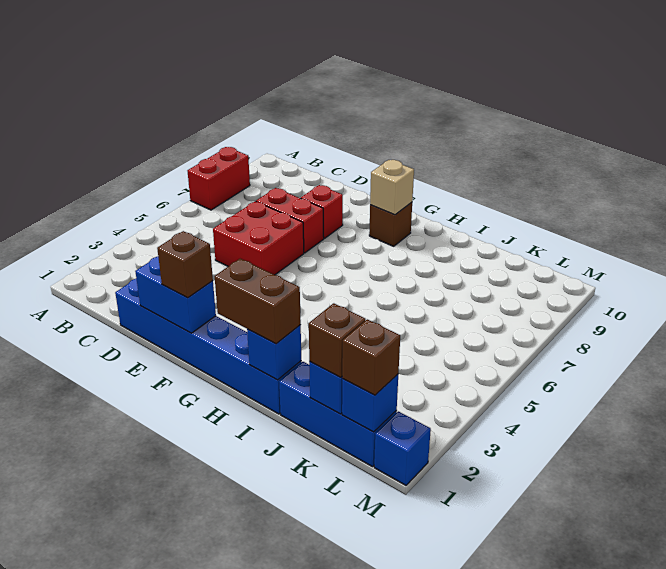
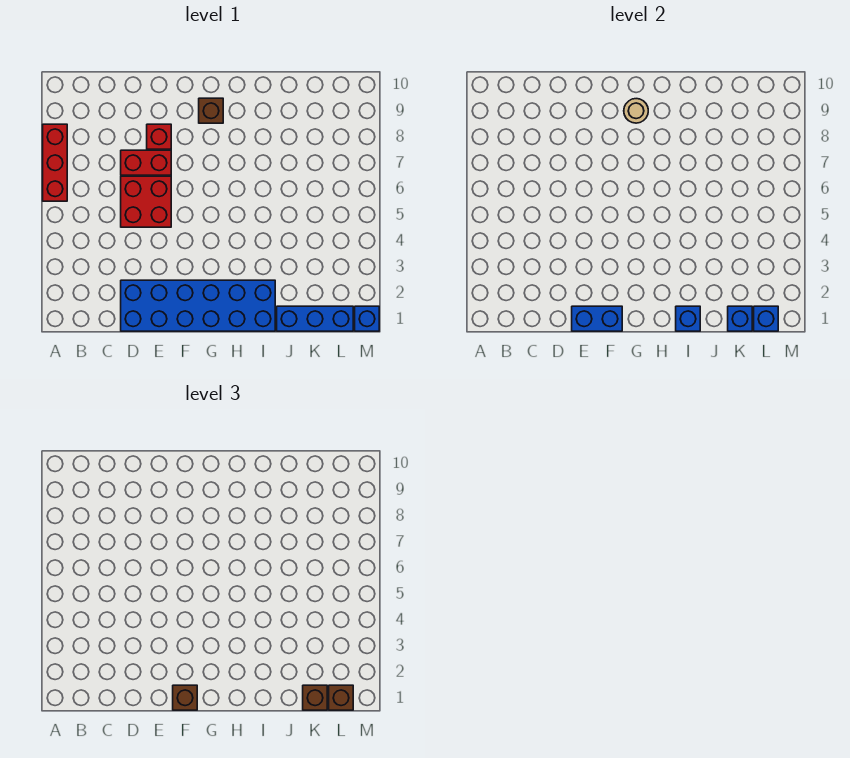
red 1x2 brick [187,147,250,210] -> red 1x3 brick [43,124,67,201]
blue 1x6 brick [115,279,302,414] -> blue 2x6 brick [121,280,275,331]
tan 1x1 brick [370,160,414,215] -> tan 1x1 round brick [624,99,648,123]
brown 1x2 brick [215,259,301,344] -> none

